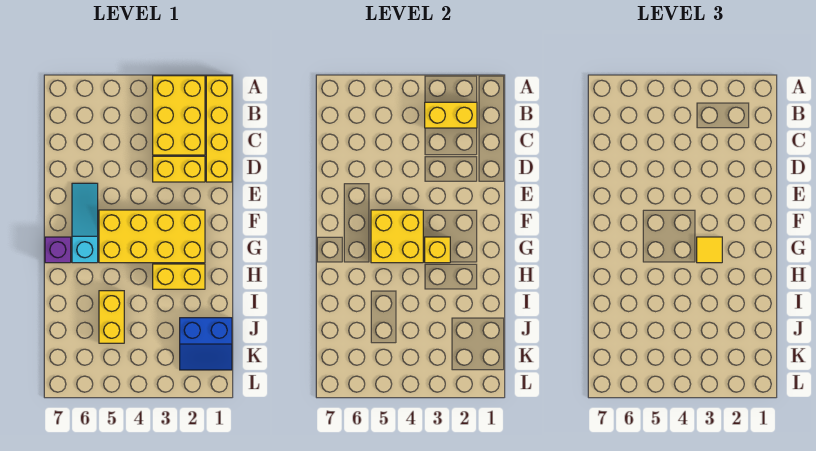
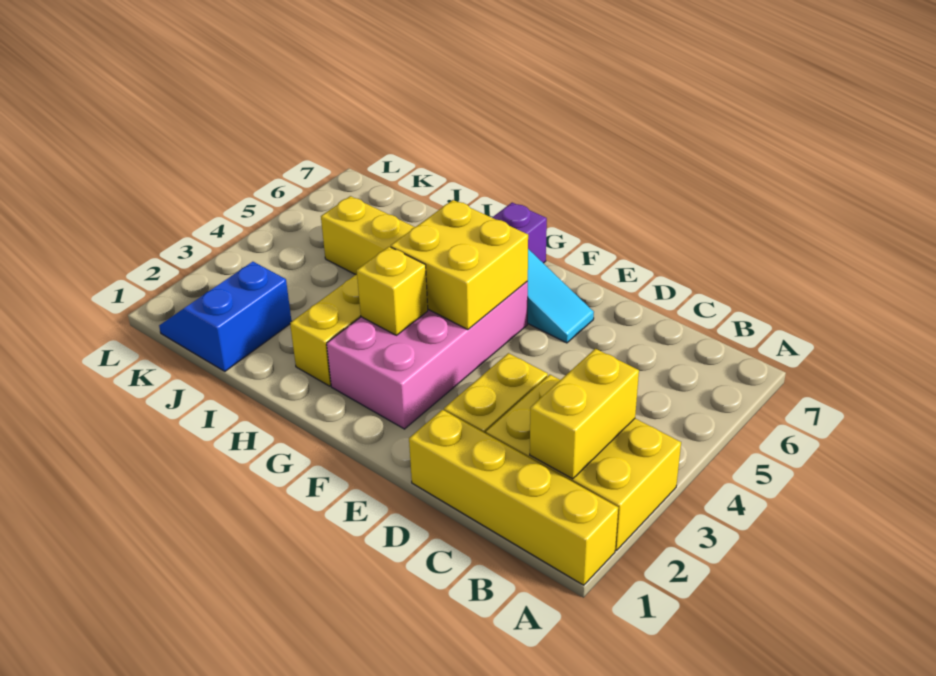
yellow 2x4 brick [99,210,205,263] -> pink 2x4 brick [327,282,528,429]
yellow 1x1 tile [697,237,722,263] -> none

